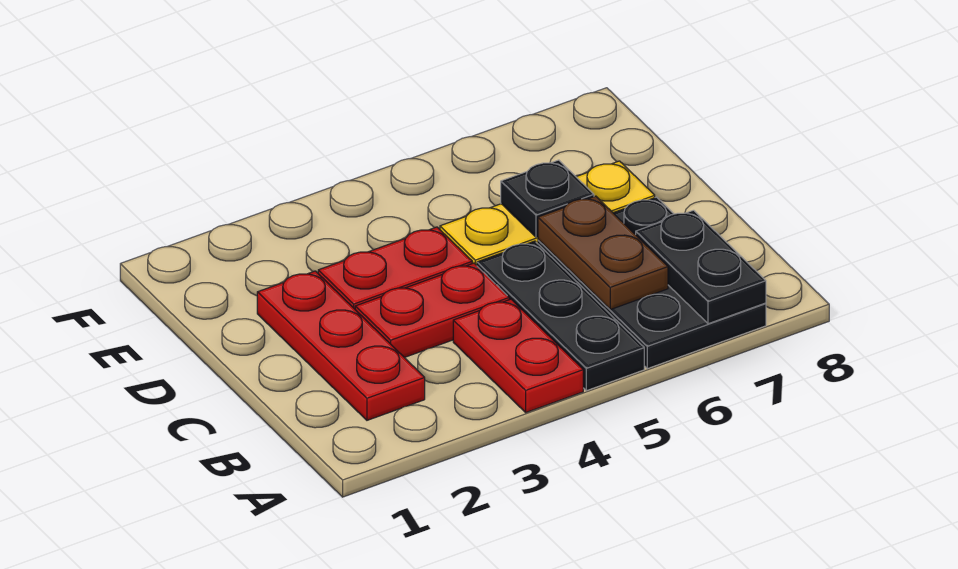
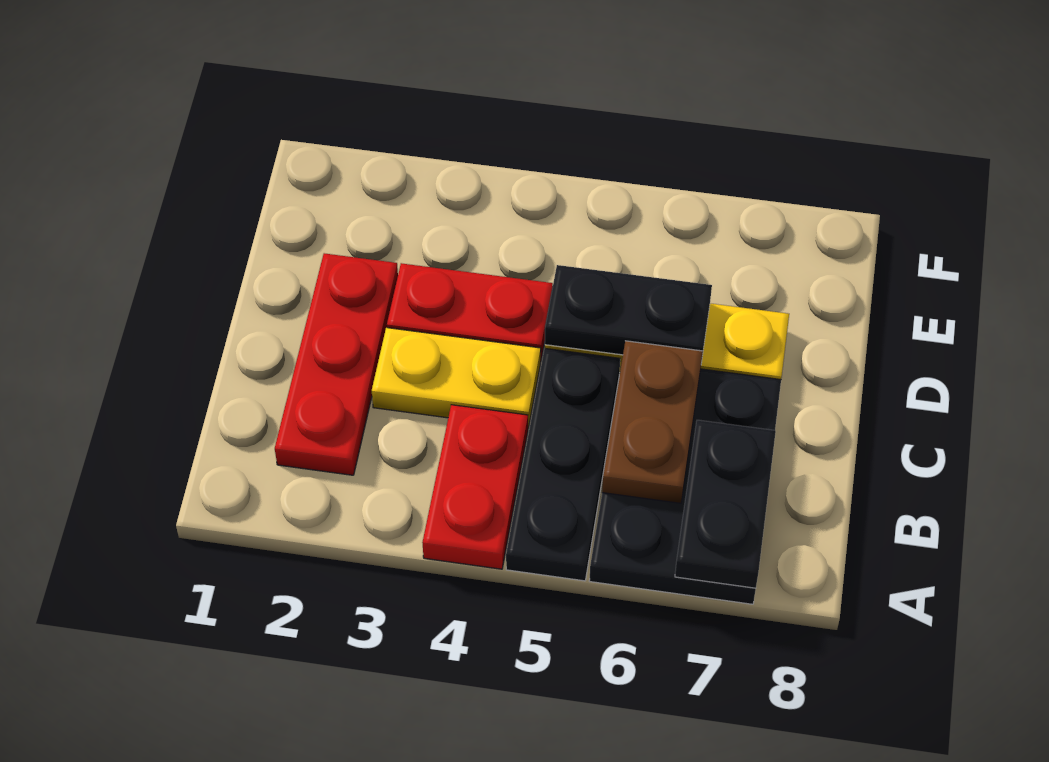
red 1x2 plate [355,263,509,358] -> yellow 1x2 plate [372,328,541,428]
black 1x1 plate [501,160,594,237] -> black 1x2 plate [545,265,712,355]

